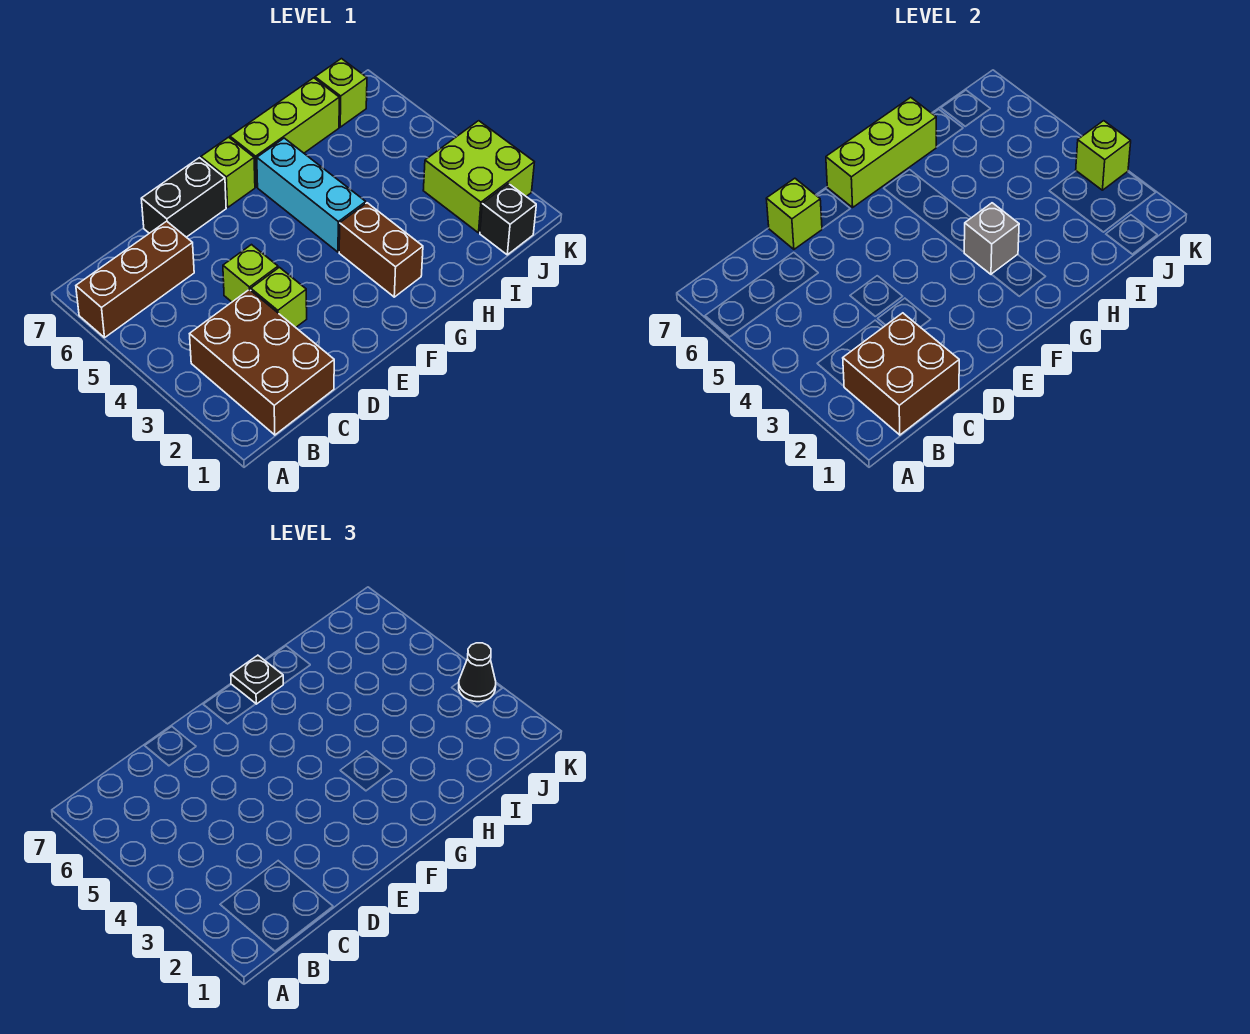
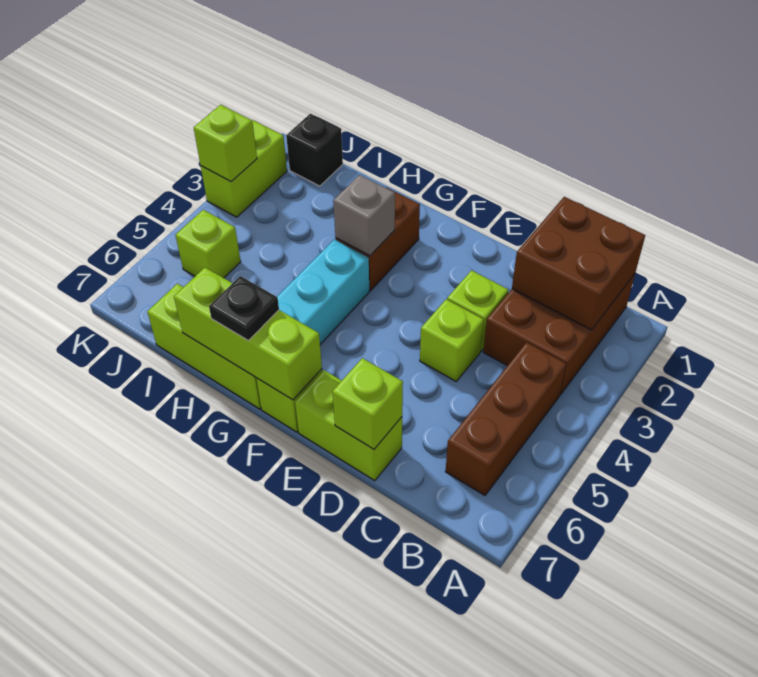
brown 1x3 brick [76,221,194,338] -> brown 1x3 brick turned to [445,342,566,495]
black 1x2 brick [141,158,226,237] -> lime 1x2 brick [295,370,402,481]
lime 2x2 brick [423,121,534,233] -> lime 1x2 brick [201,120,287,217]
lime 1x1 brick [315,59,367,127] -> lime 1x1 brick moved to [175,210,241,278]
black 1x1 cone [459,643,496,702] -> none

